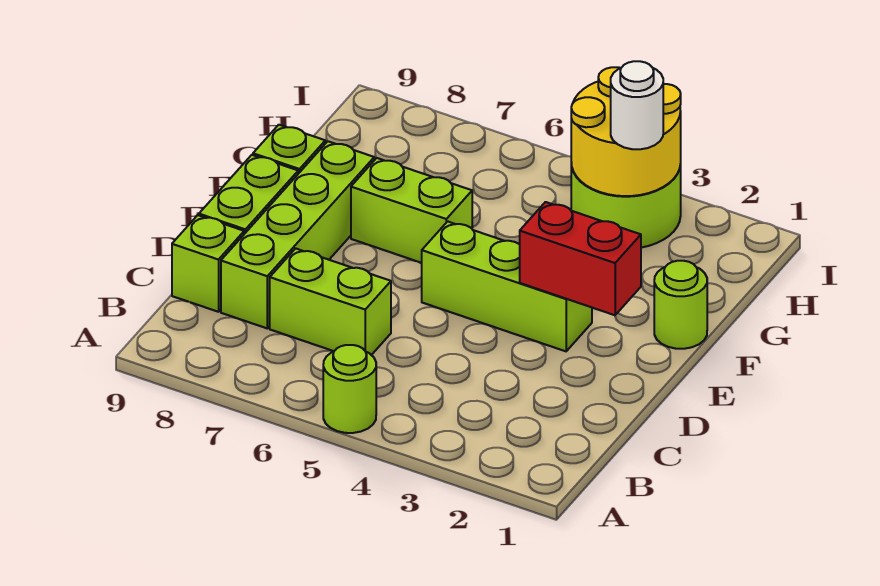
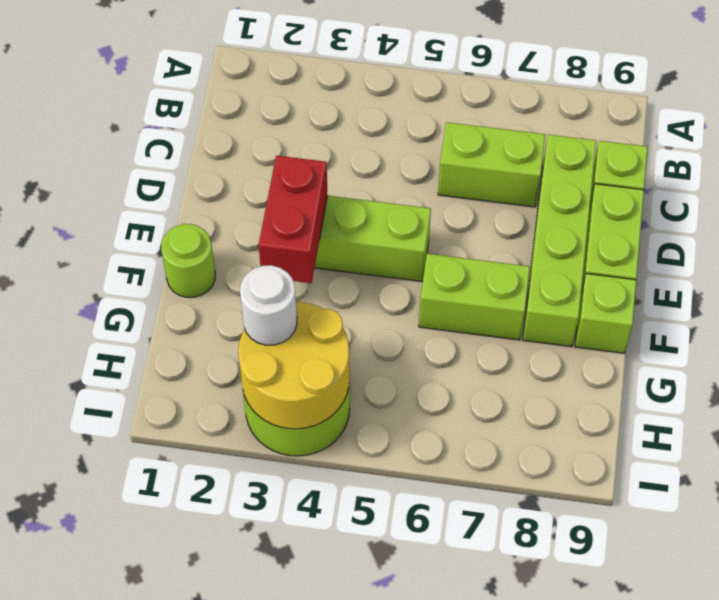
lime 1x1 round brick [323,345,376,433] -> none
red 1x2 brick [520,202,641,315] -> red 1x2 brick turned to [258,156,328,283]

